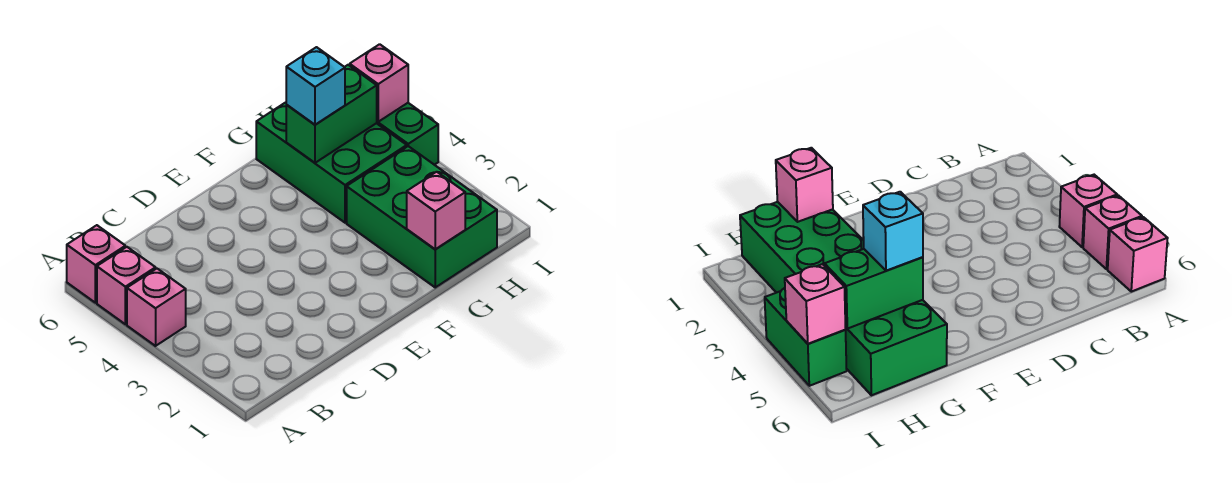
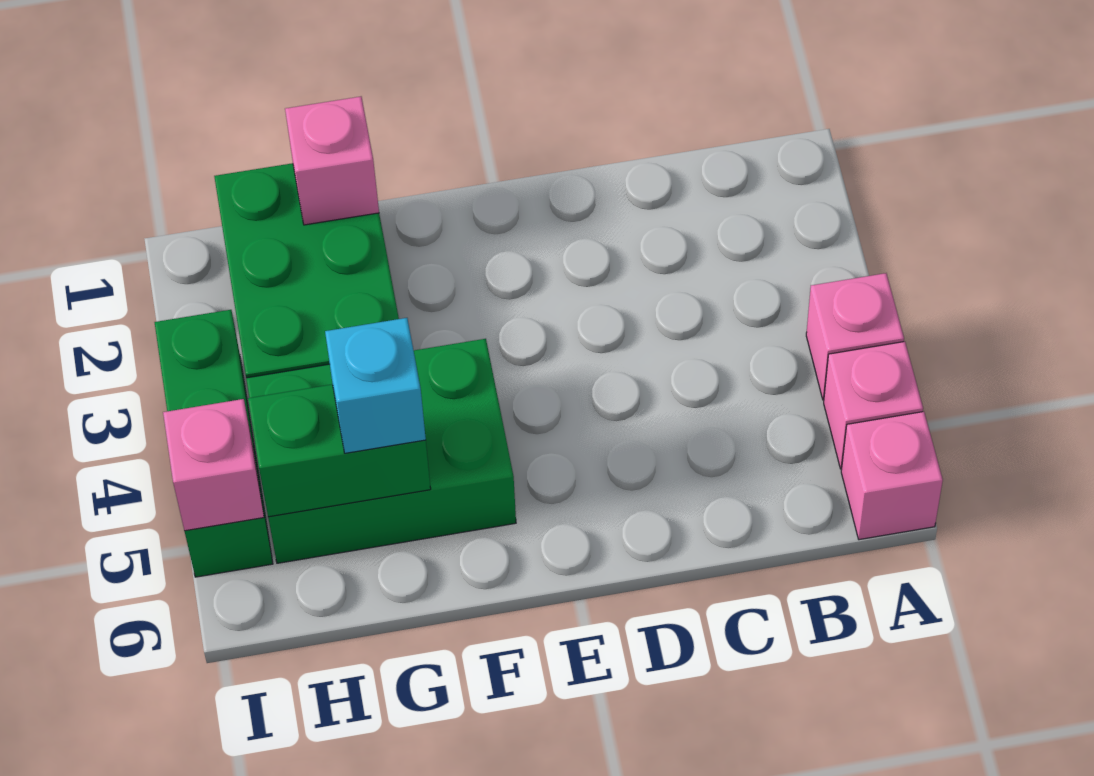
green 2x3 brick [256,102,407,223] -> green 2x3 brick turned to [246,339,516,563]
green 1x2 brick [377,103,438,165] -> green 1x3 brick [155,310,273,577]

